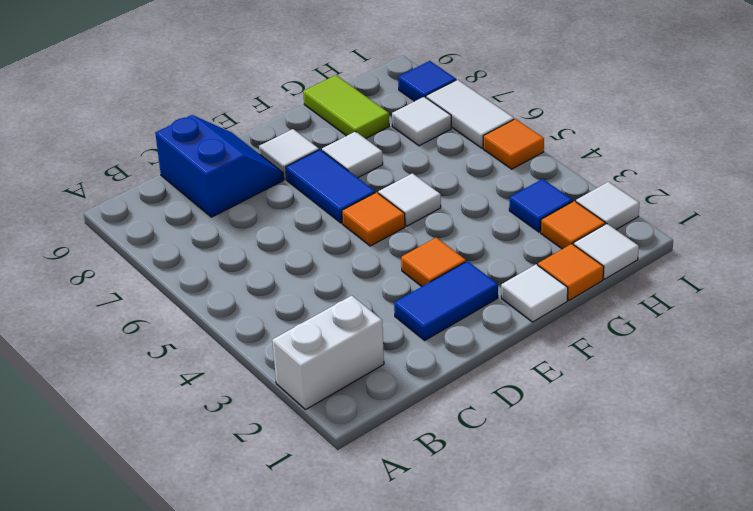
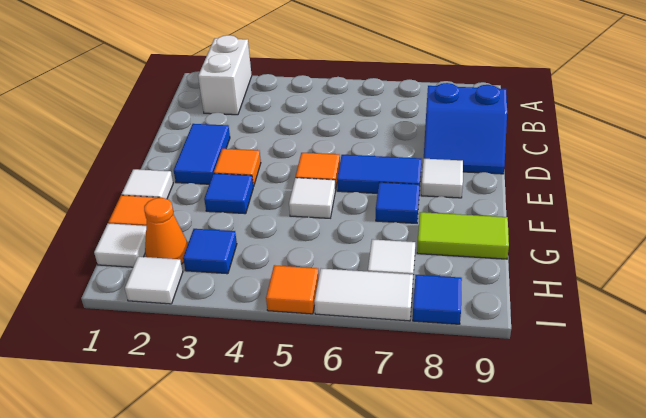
none -> blue 1x1 tile [204,173,254,214]
white 1x1 tile [322,132,383,178] -> blue 1x1 tile [376,182,420,223]
orange 1x1 tile [541,201,605,249] -> orange 1x1 cone [144,198,188,264]

